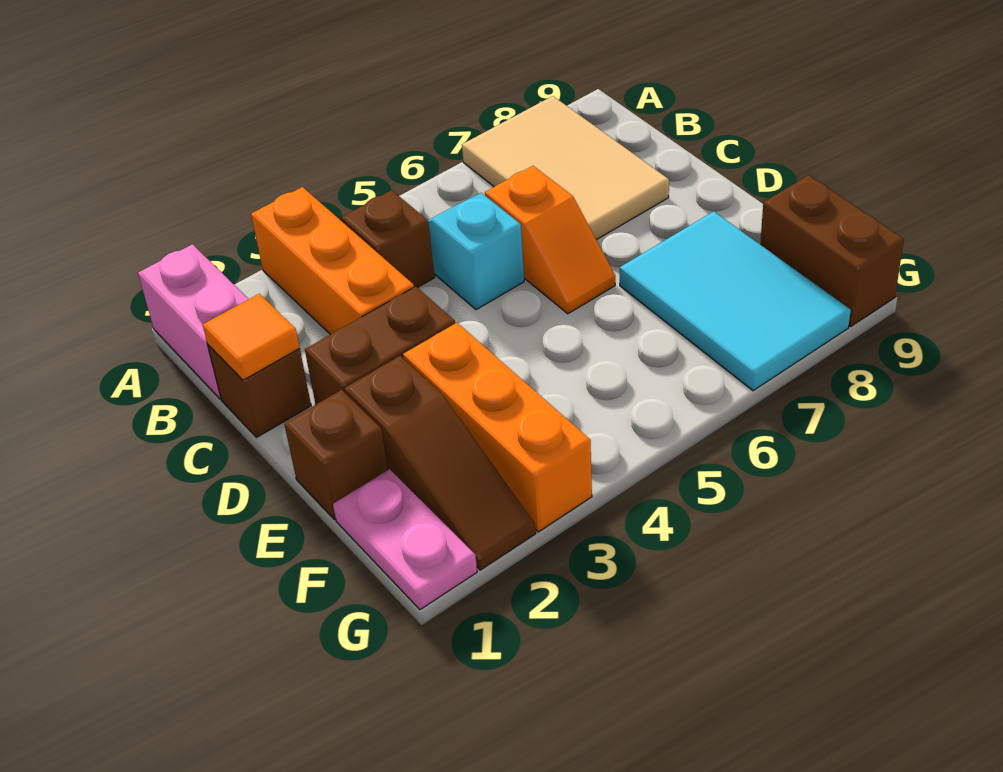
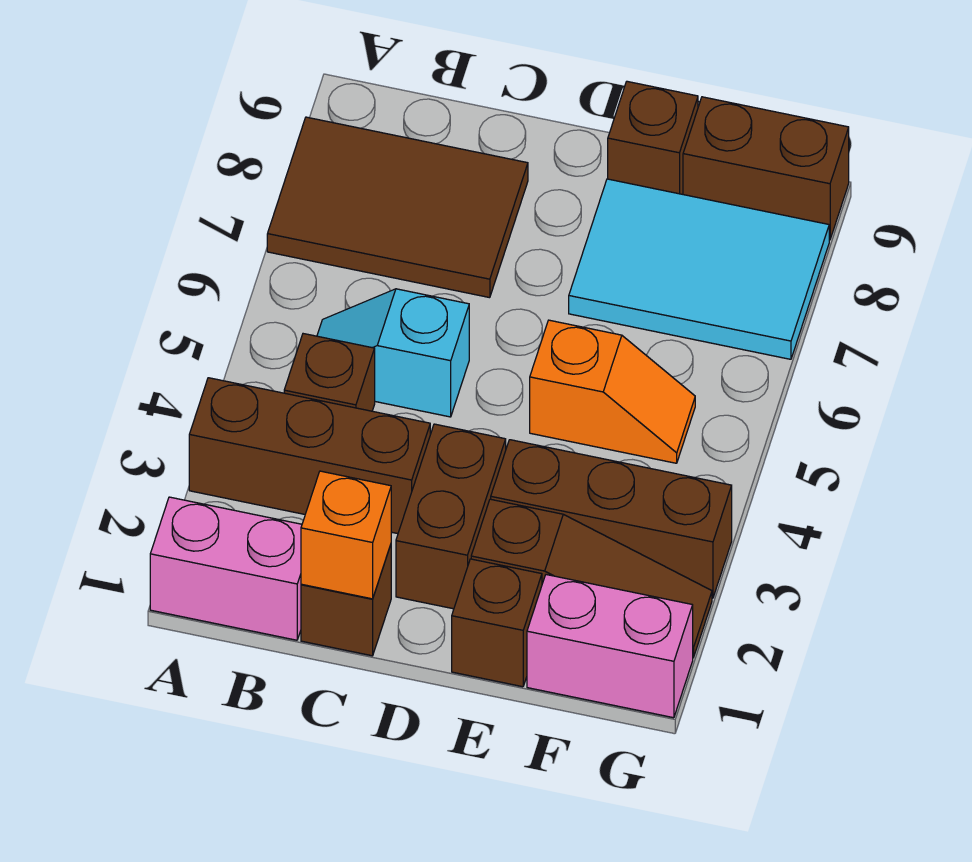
orange 1x3 brick [251,187,414,335] -> brown 1x3 brick [189,378,430,534]
tan 2x3 tile [462,96,669,240] -> brown 2x3 tile [267,117,528,298]
orange 1x1 tile [203,294,300,380] -> orange 1x1 brick [301,471,391,599]
orange 1x2 slope [485,166,615,314] -> orange 1x2 slope moved to [530,320,695,463]
orange 1x3 brick [403,323,592,532] -> brown 1x3 brick [491,440,732,598]
none -> brown 1x1 brick [608,81,698,194]
pink 1x2 plate [333,469,477,610] -> pink 1x2 brick [527,575,693,718]

